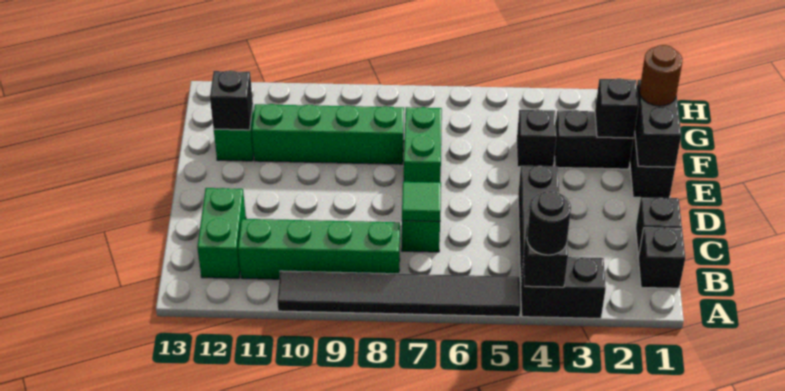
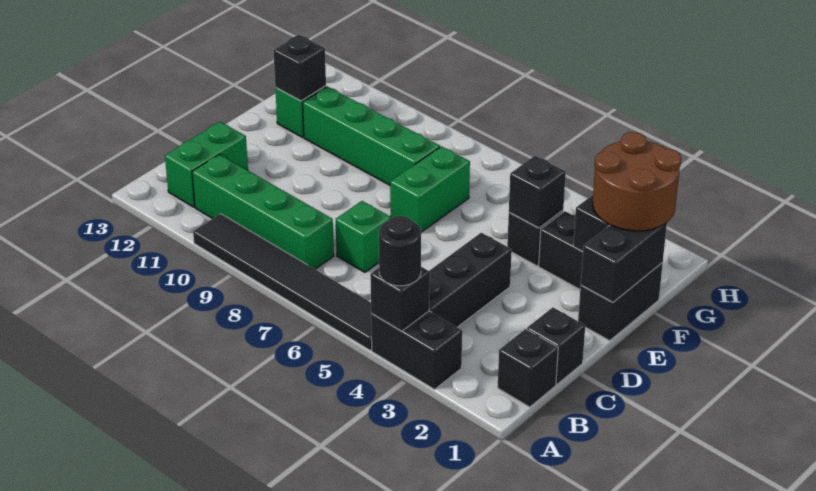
green 1x1 tile [402,182,441,221] -> none
brown 1x1 round brick [639,45,682,106] -> brown 2x2 round brick [593,132,681,231]
none -> black 1x1 brick [509,156,566,228]

